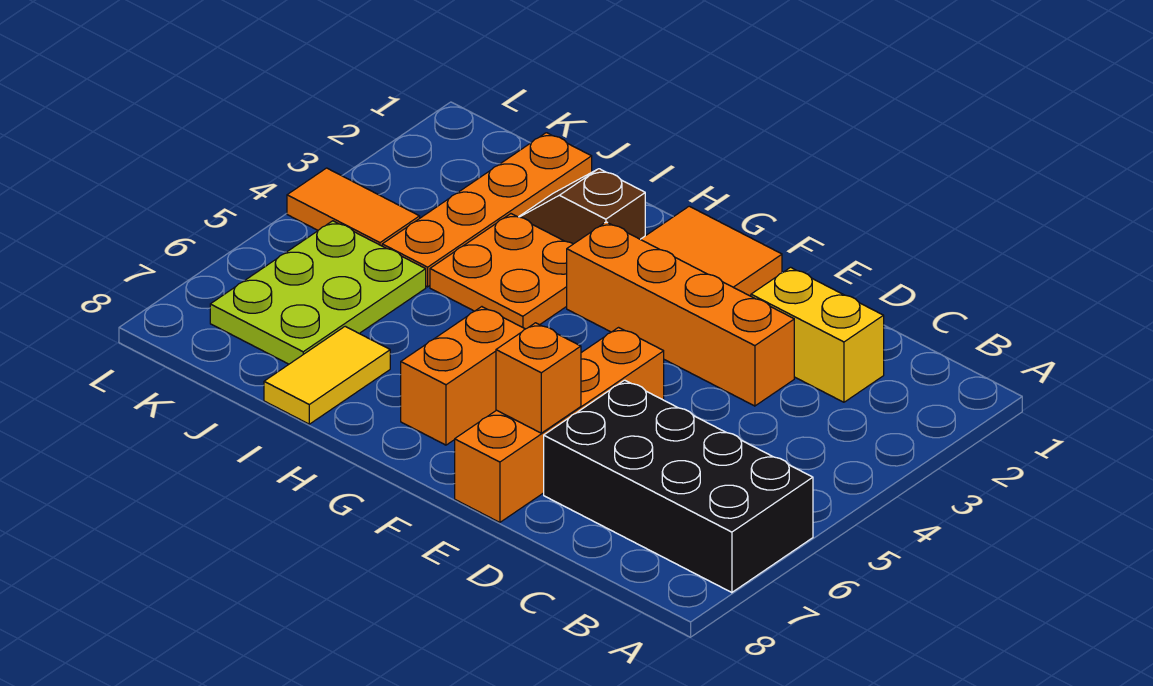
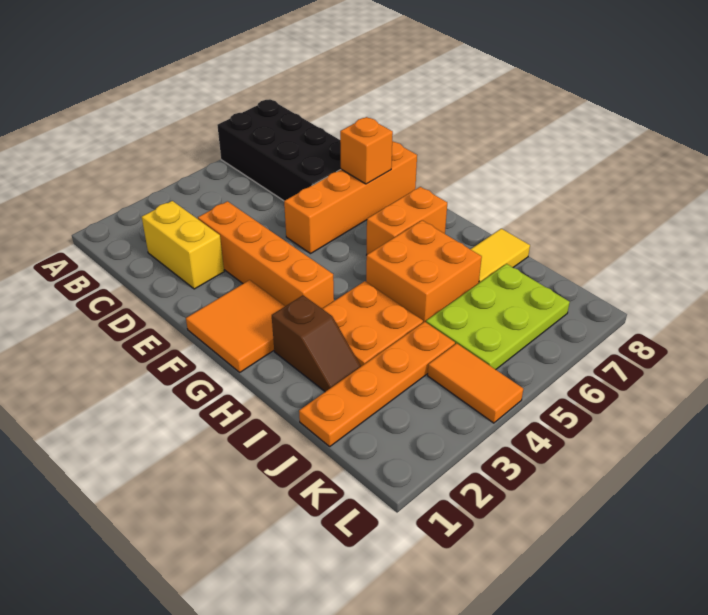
none -> orange 2x2 brick [366,220,482,322]

